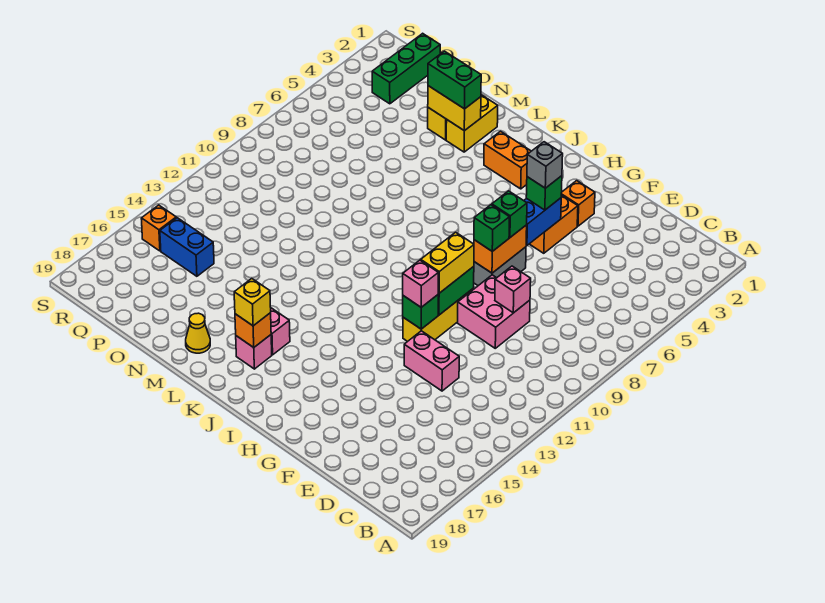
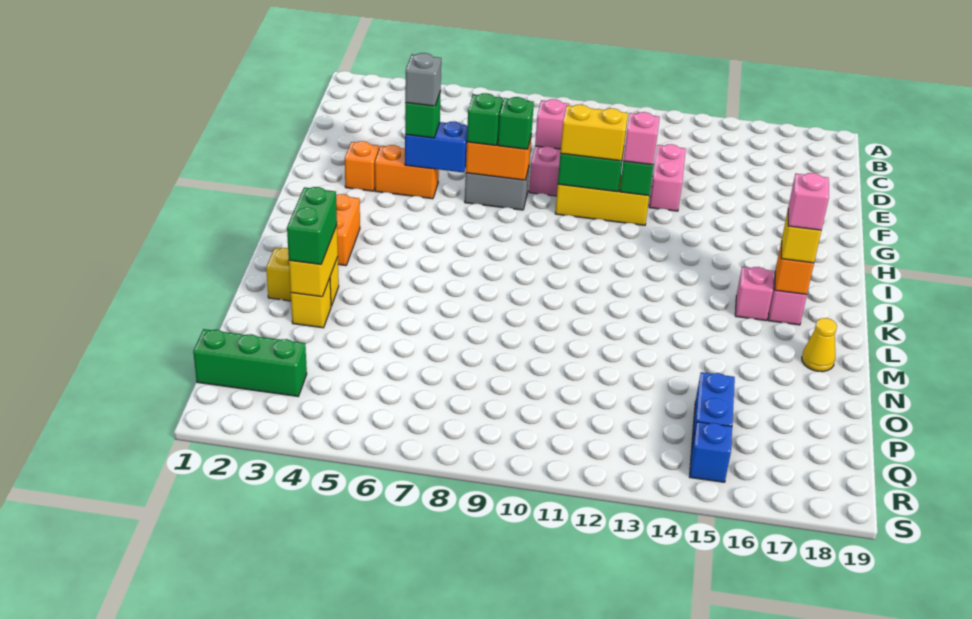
none -> pink 1x1 brick [788,173,829,230]
orange 1x1 brick [141,205,176,251] -> blue 1x1 brick [690,422,732,482]

